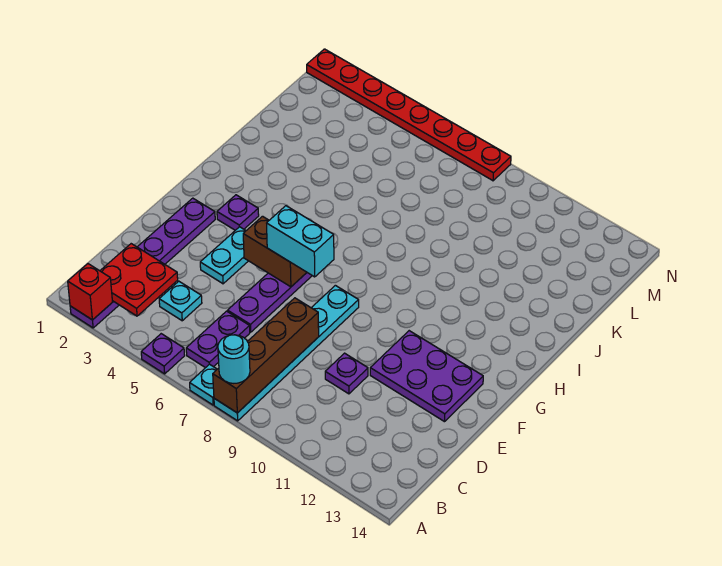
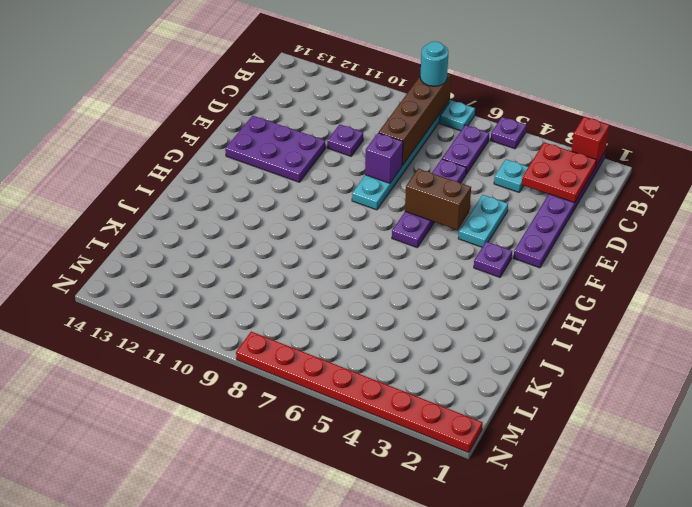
none -> purple 1x1 brick [365,133,403,183]
cyan 1x2 brick [267,206,334,277] -> none

